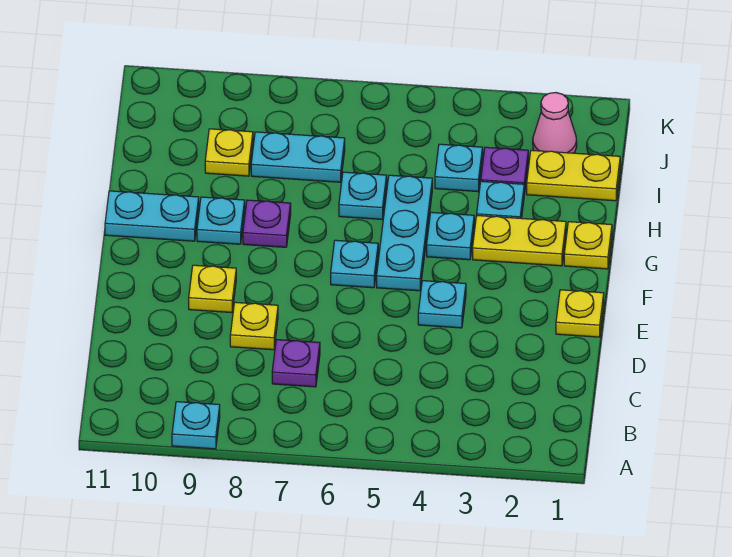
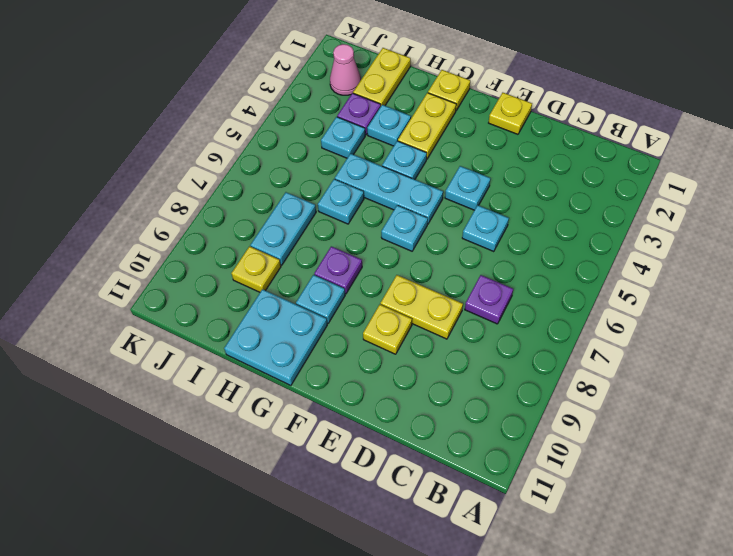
cyan 1x1 plate [172,402,220,449] -> cyan 1x1 plate moved to [462,205,509,252]
yellow 1x1 plate [230,302,278,350] -> yellow 1x2 plate [380,275,463,339]
cyan 1x2 plate [105,191,199,241] -> cyan 2x2 plate [224,289,327,385]

